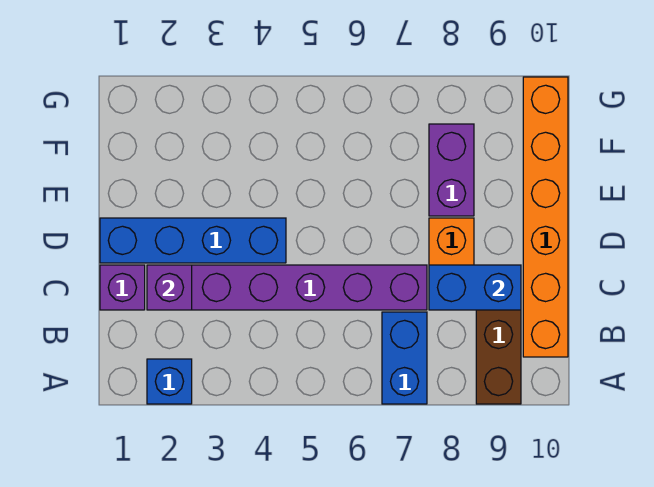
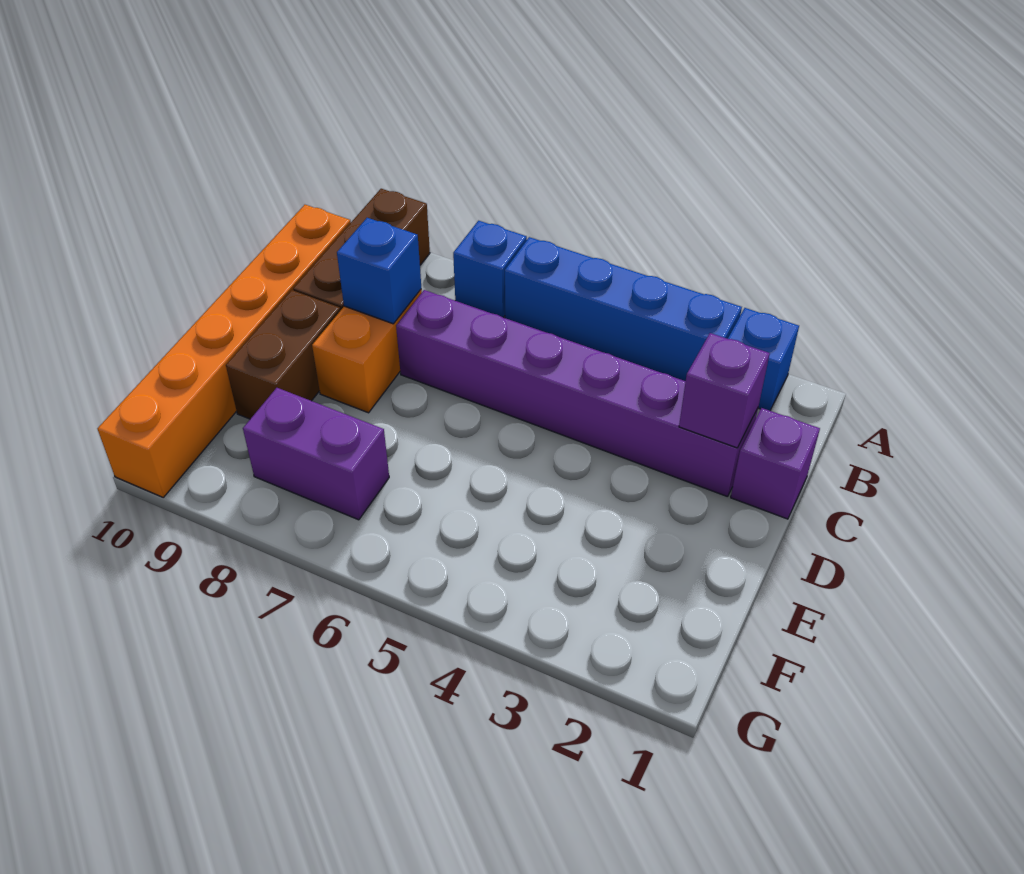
blue 1x2 brick [382,312,427,404] -> blue 1x1 brick [453,221,527,317]
blue 1x2 brick [429,265,521,310] -> blue 1x1 brick [337,218,421,324]
blue 1x4 brick [100,218,286,263] -> blue 1x4 brick moved to [505,237,742,381]
none -> brown 1x2 brick [226,290,340,419]
purple 1x2 brick [429,124,474,216] -> purple 1x2 brick turned to [243,388,389,520]

